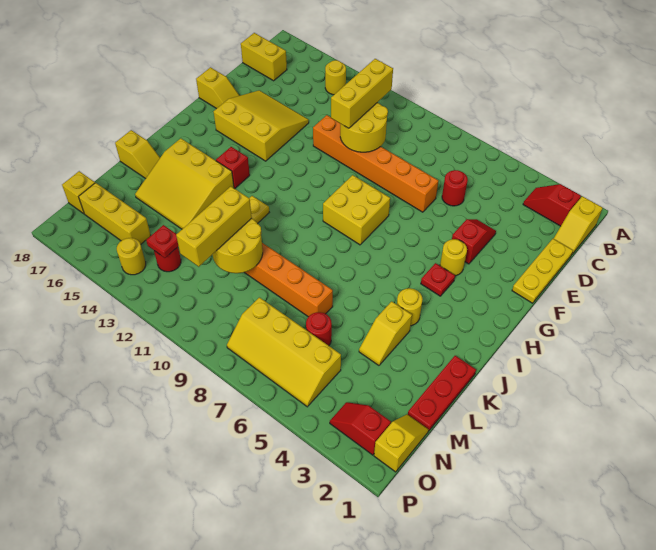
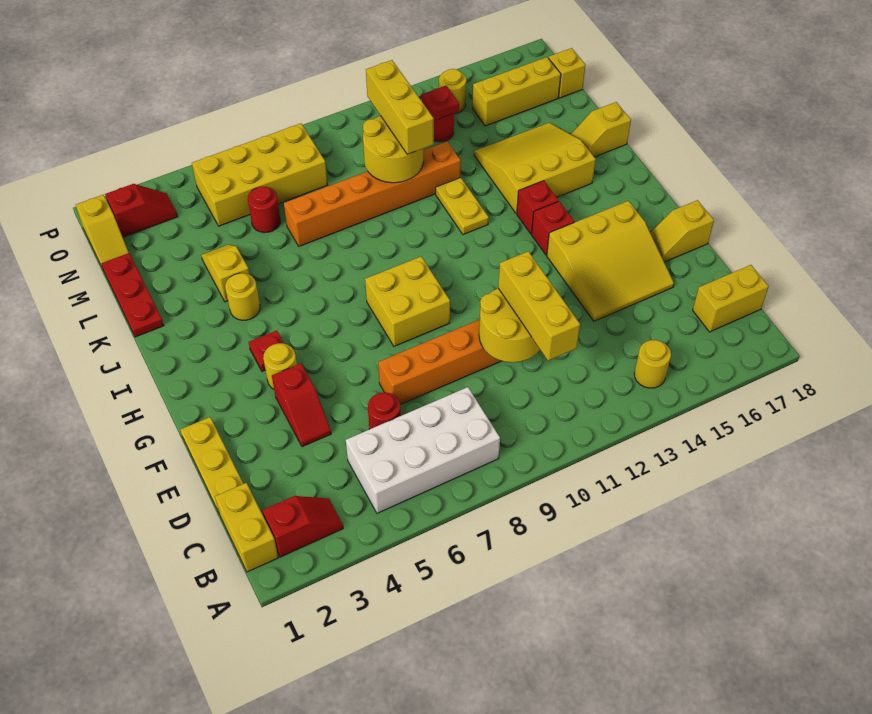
yellow 1x2 slope [554,196,603,254] -> yellow 1x2 brick [215,483,278,572]
none -> white 2x4 brick [346,387,500,513]
none -> red 1x1 brick [532,201,574,255]
yellow 2x4 slope [227,297,341,407] -> yellow 2x4 brick [192,123,328,226]

